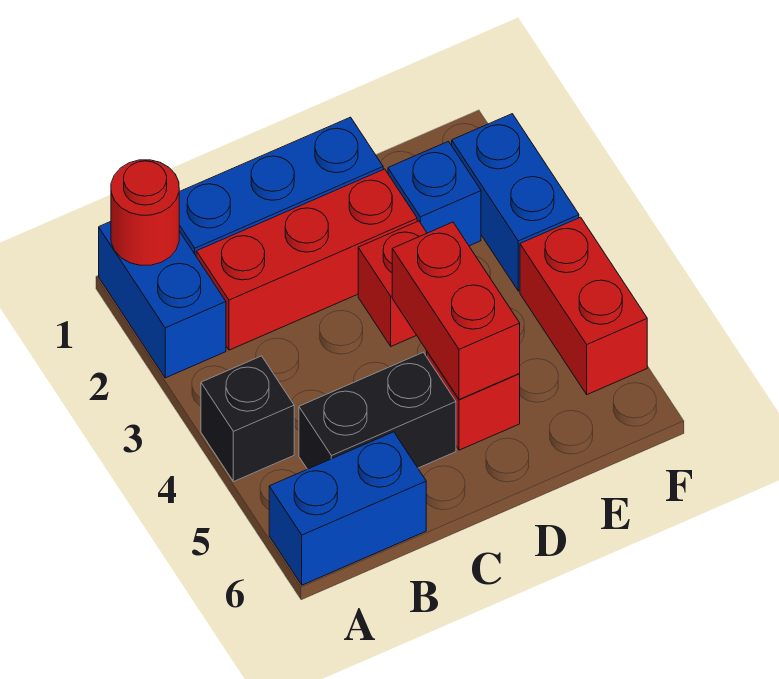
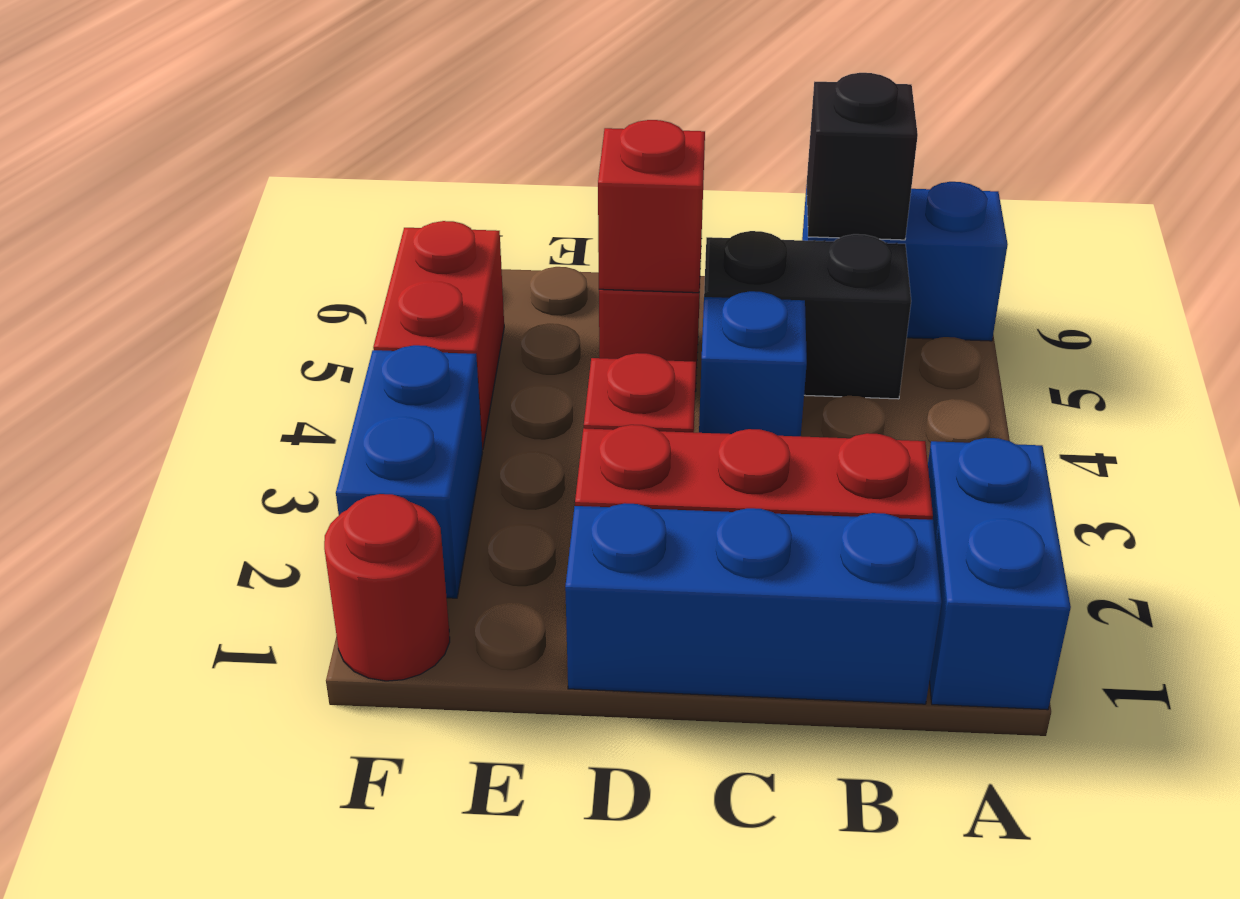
red 1x1 round brick [111,160,179,265] -> red 1x1 round brick moved to [324,494,450,681]
black 1x1 brick [201,356,294,482] -> black 1x1 brick moved to [806,73,918,240]
red 1x2 brick [392,222,520,400] -> red 1x1 brick [598,120,705,293]
blue 1x1 brick [388,141,481,246] -> blue 1x1 brick moved to [699,291,807,436]

